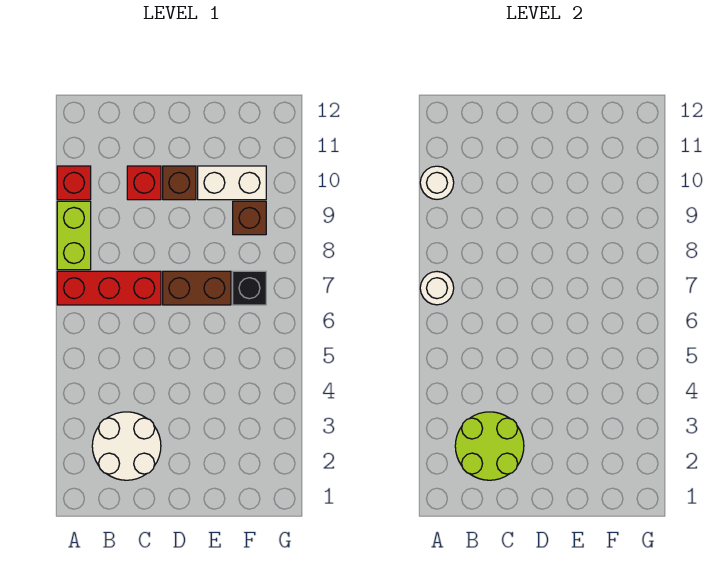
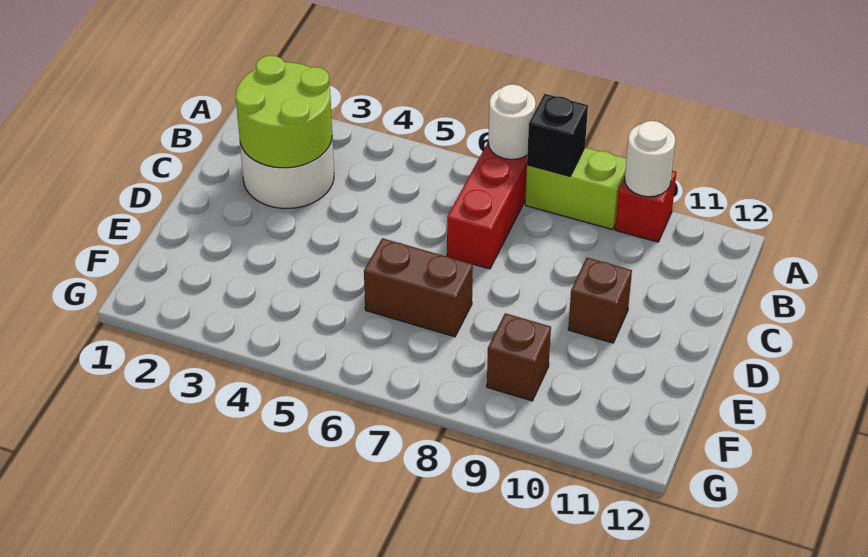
red 1x1 brick [127,166,161,200] -> none
brown 1x2 brick [163,271,231,305] -> brown 1x2 brick turned to [364,238,473,337]
white 1x2 brick [198,166,266,200] -> none
black 1x1 brick [233,271,266,305] -> black 1x1 brick moved to [527,94,588,176]

